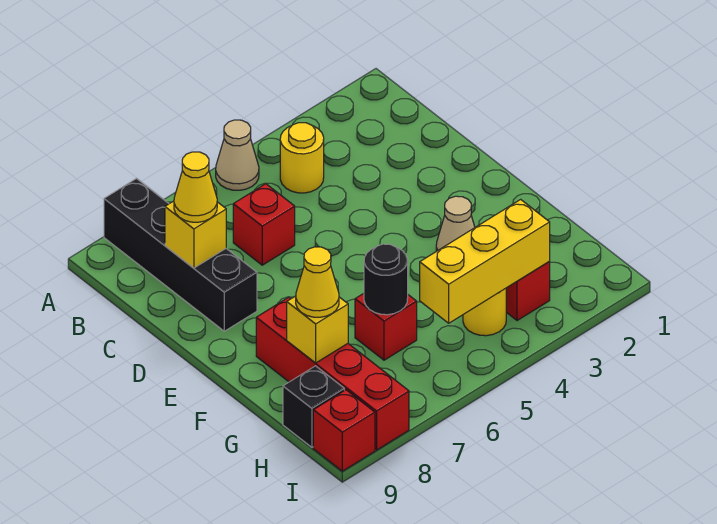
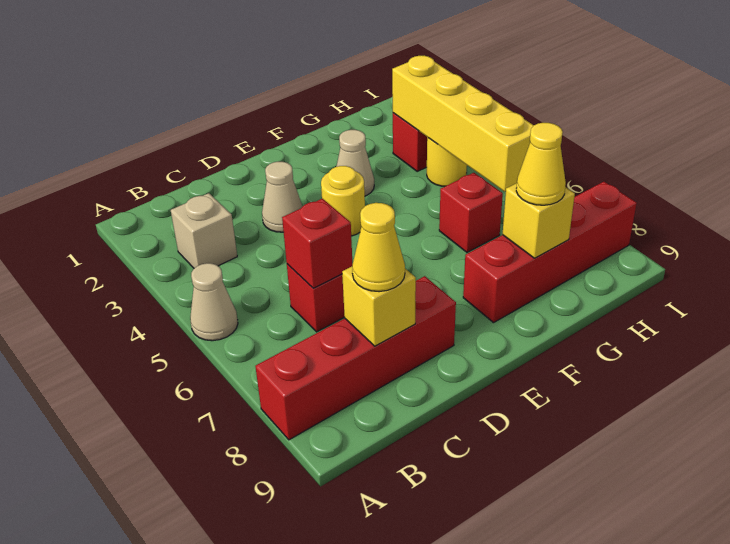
black 1x4 brick [104,179,257,331] -> red 1x4 brick [255,276,456,440]
none -> tan 1x1 brick [171,193,237,268]
yellow 1x1 round brick [280,123,324,193] -> yellow 1x1 round brick moved to [321,166,365,236]
none -> tan 1x1 cone [262,162,303,232]
black 1x1 round brick [364,244,408,315] -> none
yellow 1x3 brick [420,199,550,323] -> yellow 1x4 brick [392,56,534,192]
black 1x1 brick [283,366,344,447] -> none
red 1x1 brick [313,390,375,471] -> red 1x1 brick moved to [282,199,353,288]

